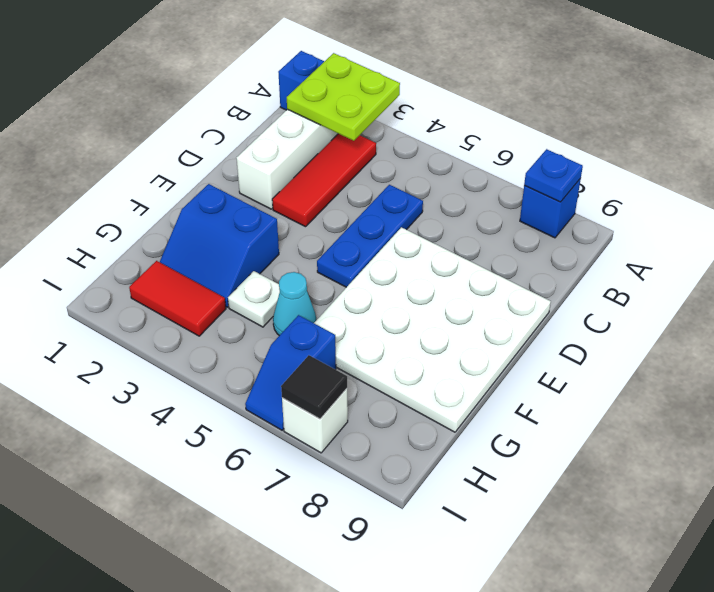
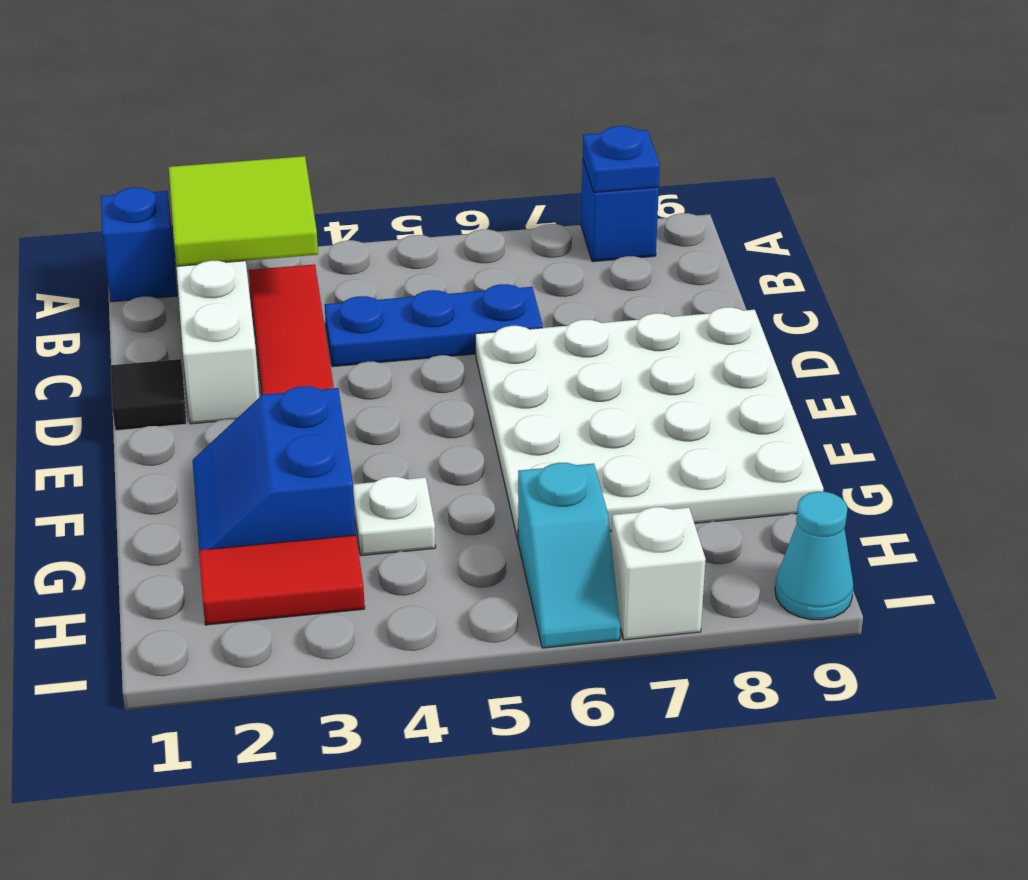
lime 2x2 plate [287,53,400,141] -> lime 2x2 tile [169,156,318,266]
blue 1x3 plate [317,185,423,287] -> blue 1x3 plate turned to [325,284,543,367]
blue 2x2 slope [160,184,279,307] -> blue 2x2 slope turned to [193,386,356,550]
cyan 1x1 cone [273,272,316,336] -> cyan 1x1 cone moved to [775,492,853,620]
blue 1x2 slope [245,315,336,430] -> cyan 1x2 slope [518,463,620,648]
black 1x1 tile [281,355,347,419] -> black 1x1 tile moved to [111,359,187,431]

